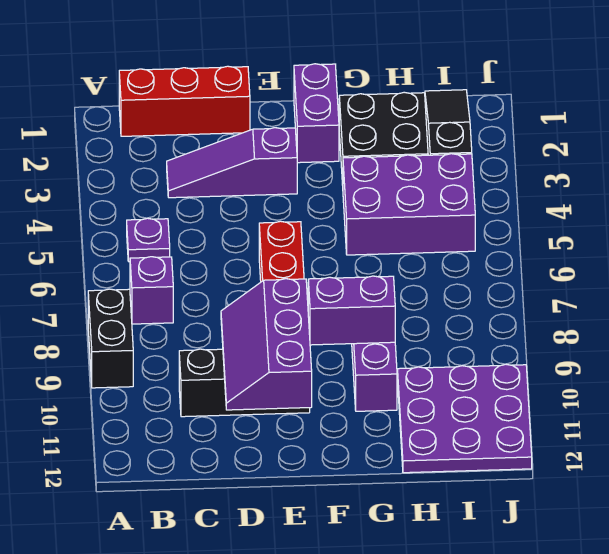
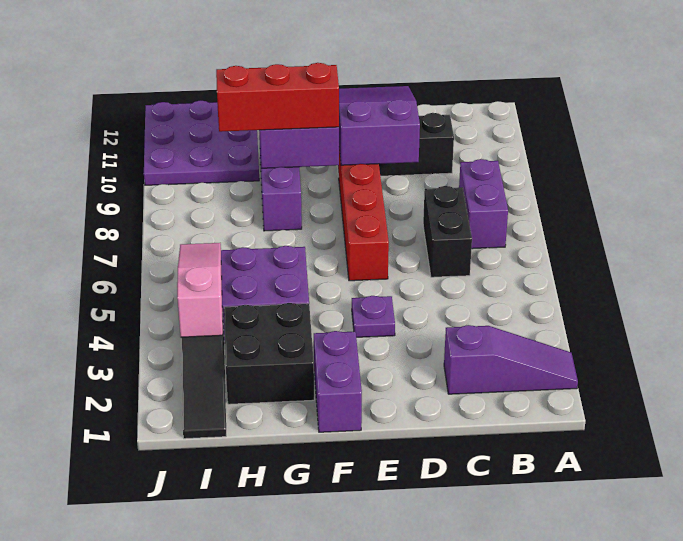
black 1x2 brick [88,289,133,388] -> black 1x2 brick moved to [423,186,472,277]
red 1x3 brick [119,66,250,136] -> red 1x3 brick moved to [216,63,339,132]
purple 1x1 plate [127,218,170,262] -> purple 1x1 plate moved to [352,296,395,337]
purple 1x1 brick [130,257,173,324] -> purple 1x2 brick [459,159,508,249]
purple 1x3 slope [167,128,297,198] -> purple 1x3 slope moved to [444,325,578,394]
purple 2x3 slope [221,279,312,410] -> purple 2x3 slope turned to [339,86,420,165]
none -> pink 1x3 slope [177,243,223,337]

